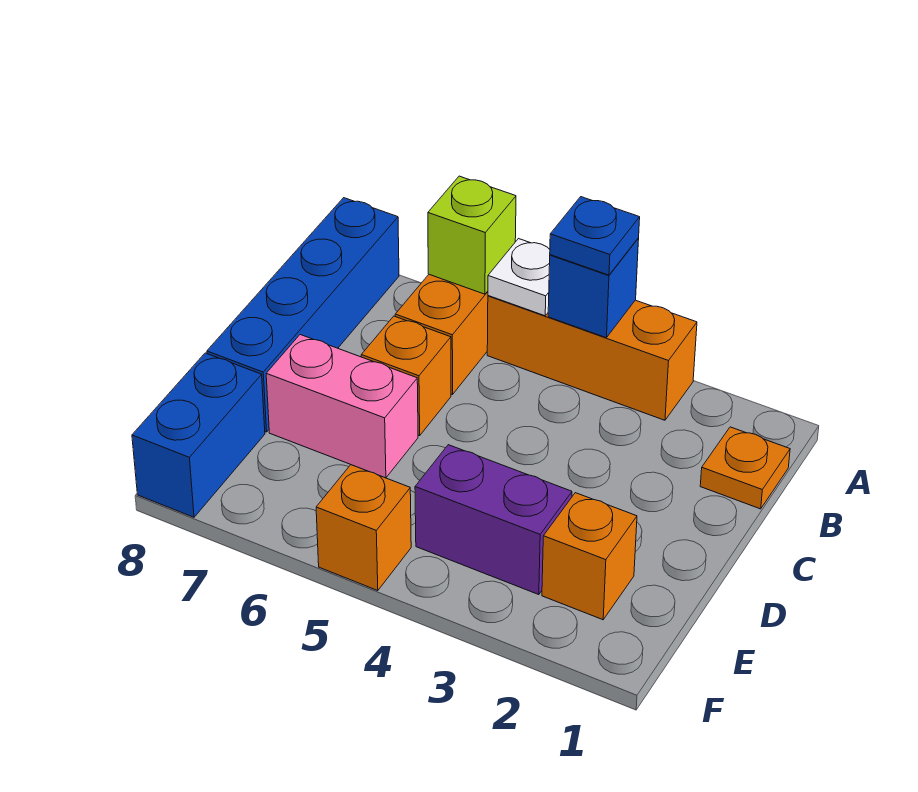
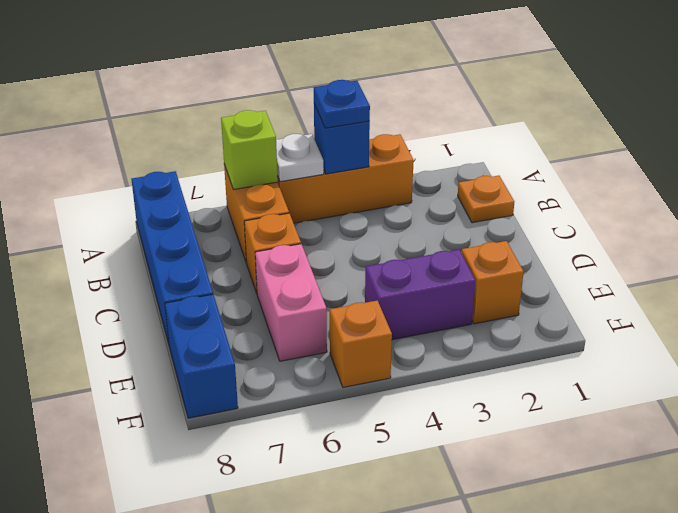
pink 1x2 brick [266,335,418,478] -> pink 1x2 brick turned to [255,244,327,361]

